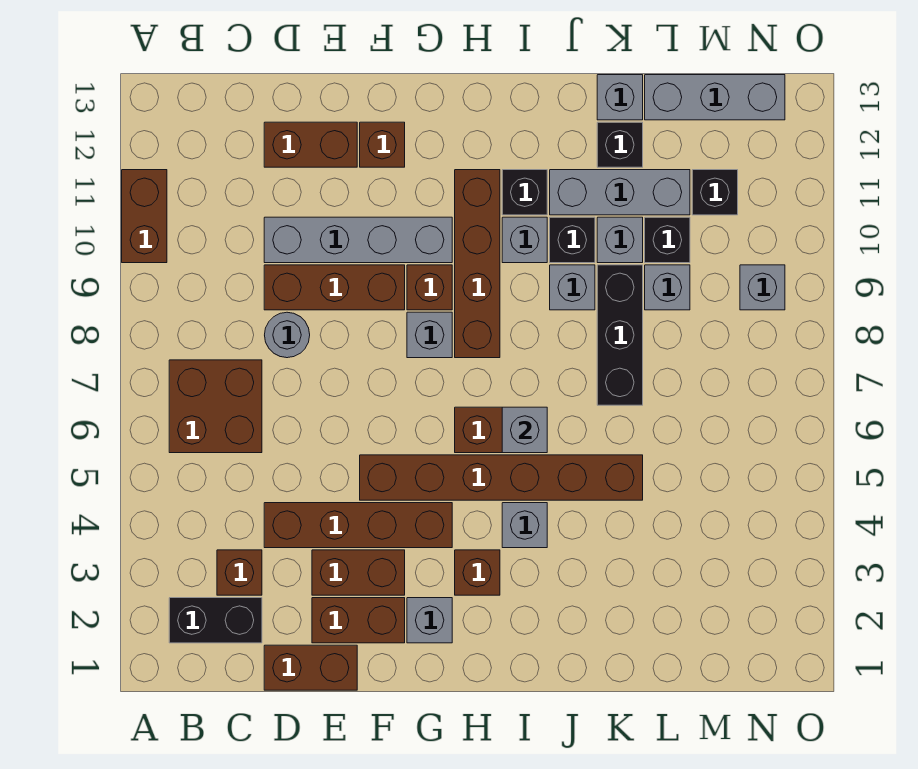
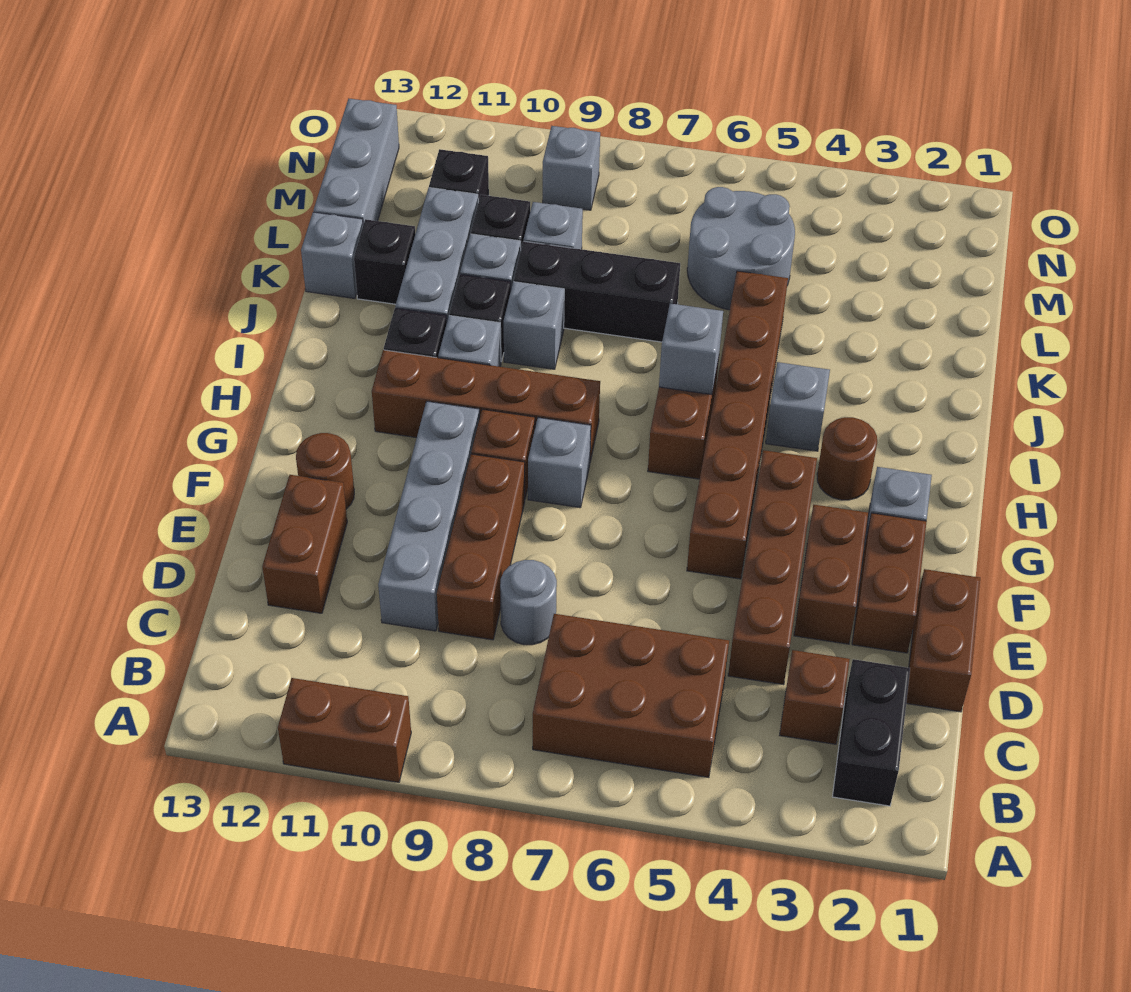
brown 2x2 brick [169,360,262,453] -> brown 2x3 brick [533,614,729,777]
brown 1x1 brick [360,122,405,167] -> brown 1x1 round brick [296,433,354,509]
brown 1x1 brick [455,550,500,595] -> brown 1x1 round brick [817,417,877,500]
none -> grey 2x2 round brick [687,187,795,310]

